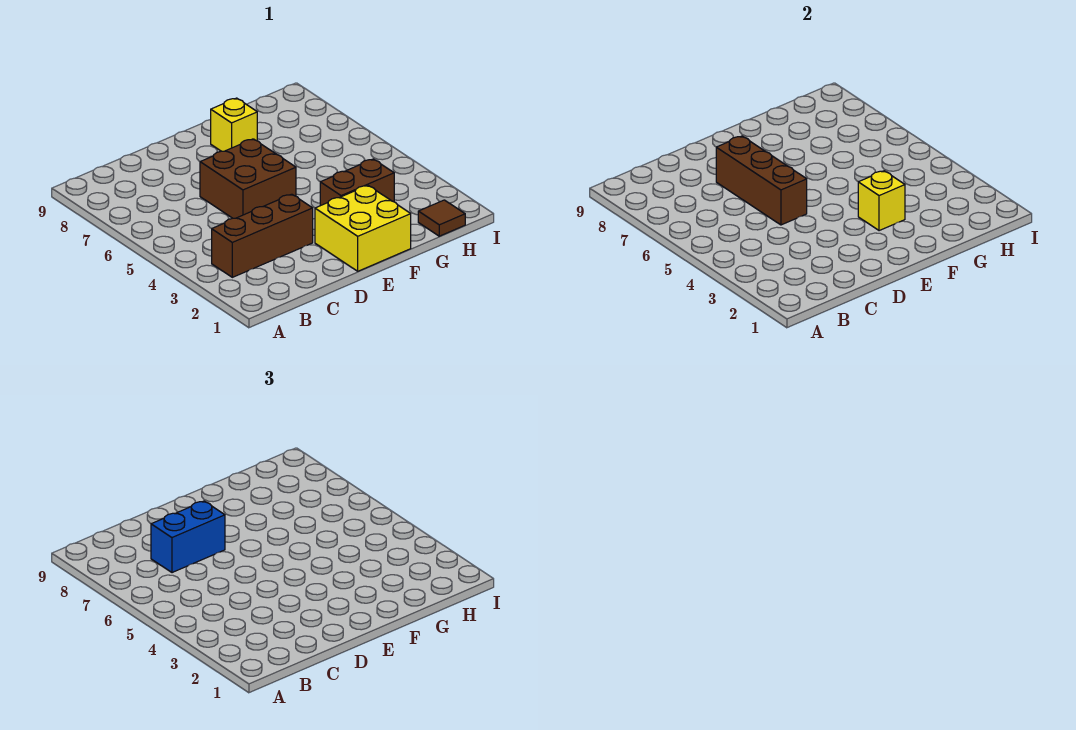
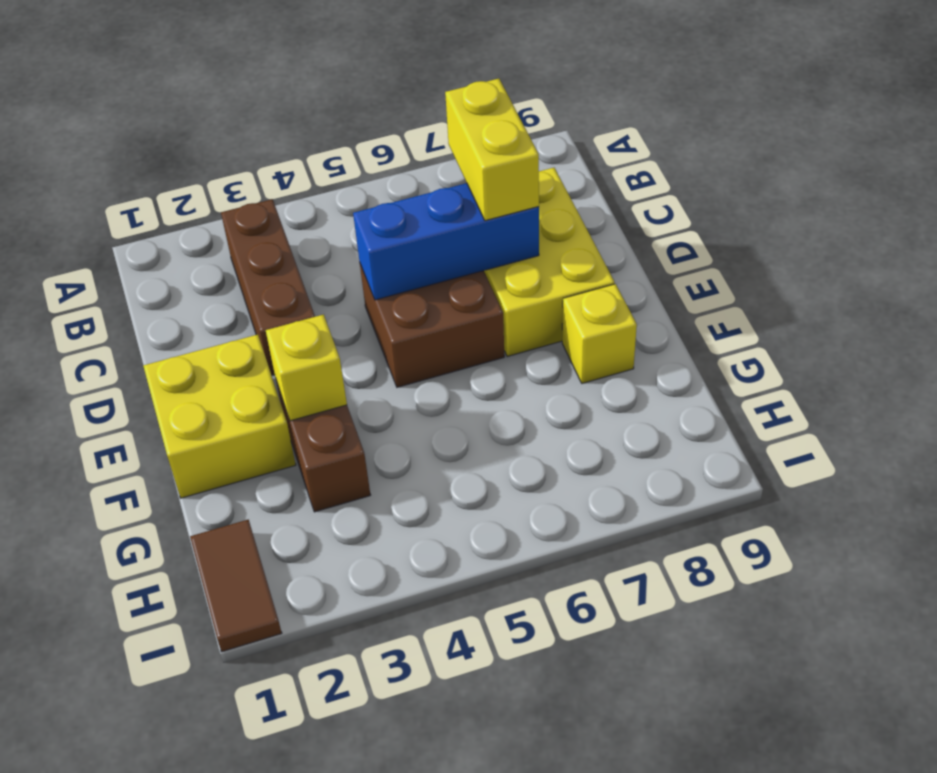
none -> yellow 2x3 brick [484,168,615,357]
blue 1x2 brick [151,501,225,573] -> yellow 1x2 brick [445,79,539,221]
brown 1x3 brick [716,136,807,225] -> blue 1x3 brick [353,183,539,300]
brown 1x1 tile [418,200,465,236] -> brown 1x2 tile [190,520,282,652]

